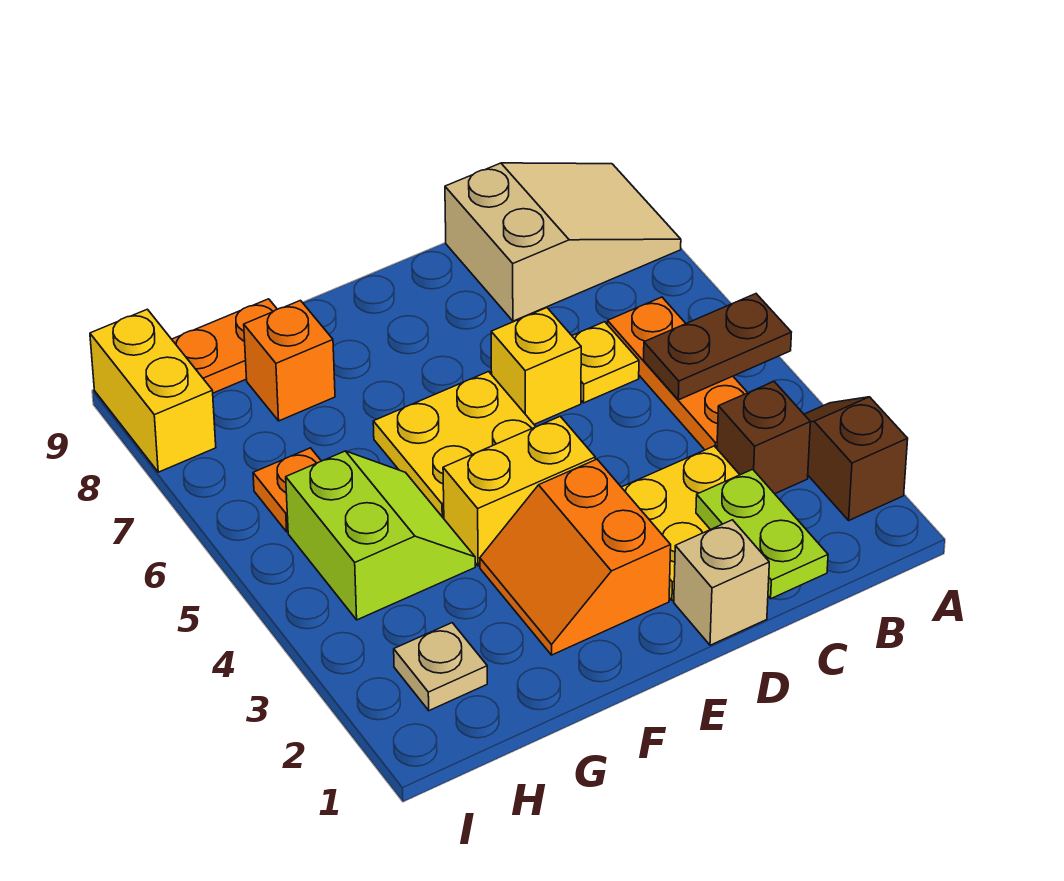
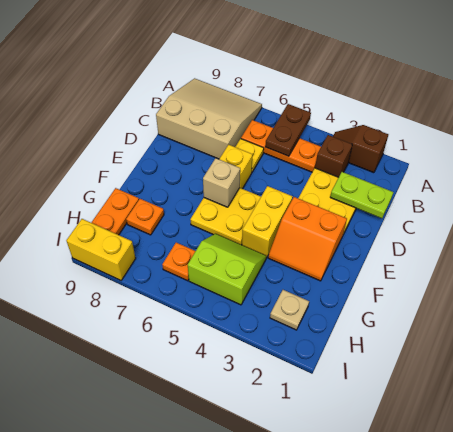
tan 2x3 slope [445,163,681,321] -> tan 3x3 slope [156,78,262,159]
tan 1x1 brick [674,520,769,645] -> tan 1x1 brick moved to [203,158,240,207]
orange 1x1 brick [244,301,335,421] -> orange 1x1 plate [126,199,164,235]

